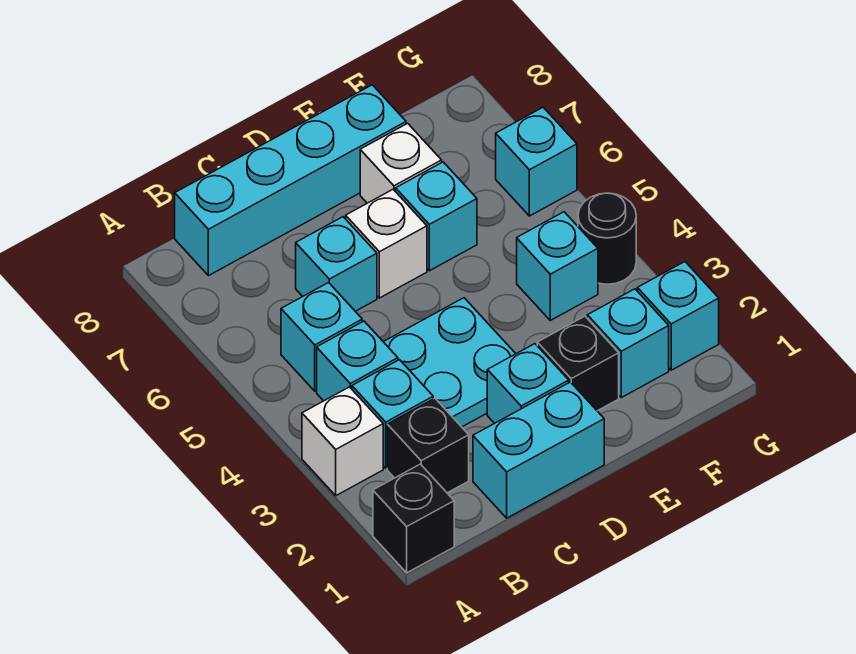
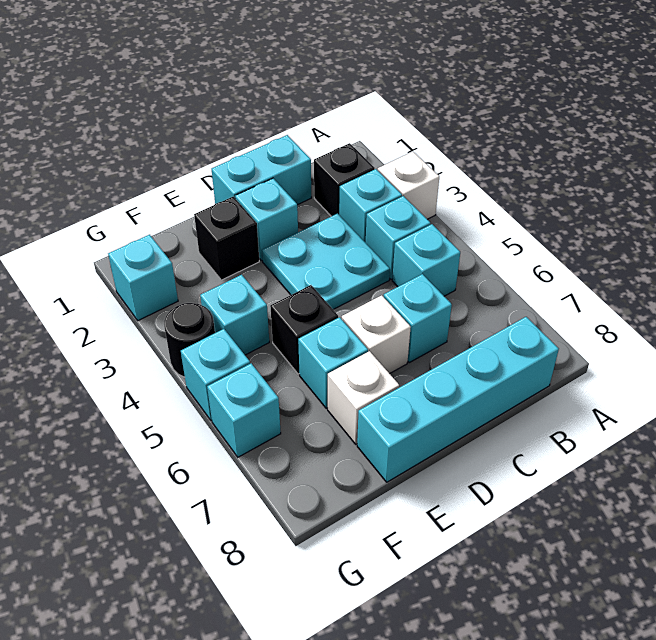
black 1x1 brick [373,464,454,573] -> black 1x1 brick moved to [270,285,338,374]
cyan 1x1 brick [587,289,669,397] -> cyan 1x1 brick moved to [181,329,250,421]

